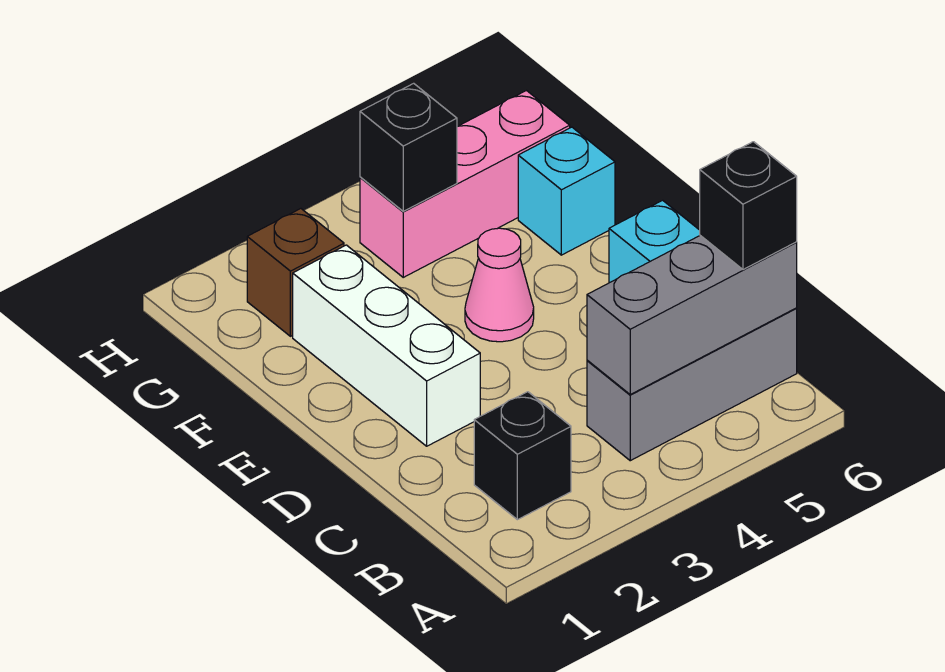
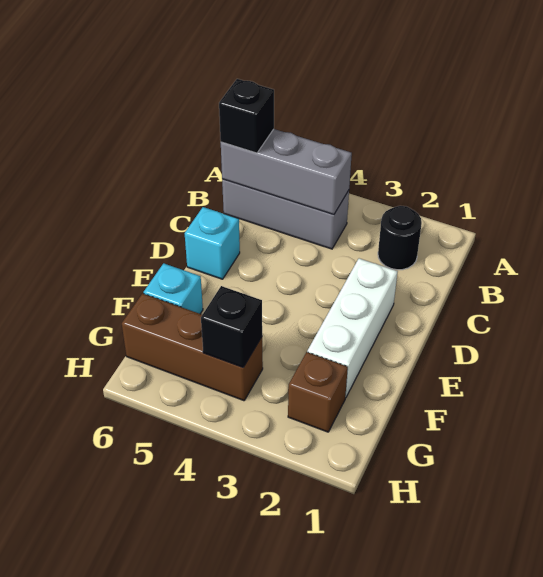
black 1x1 brick [474,392,571,520] -> black 1x1 round brick [378,206,422,270]
pink 1x1 cone [465,228,534,342] -> none
pink 1x3 brick [360,91,570,277] -> brown 1x3 brick [122,293,263,401]

